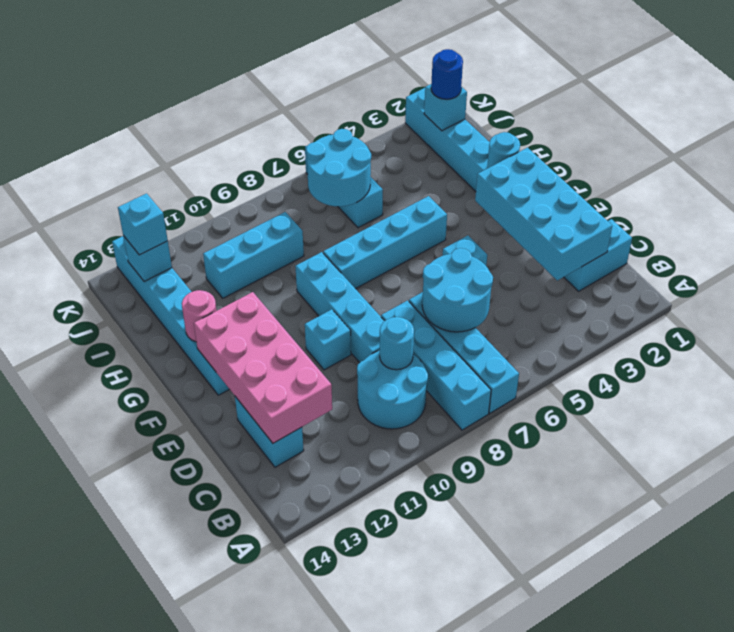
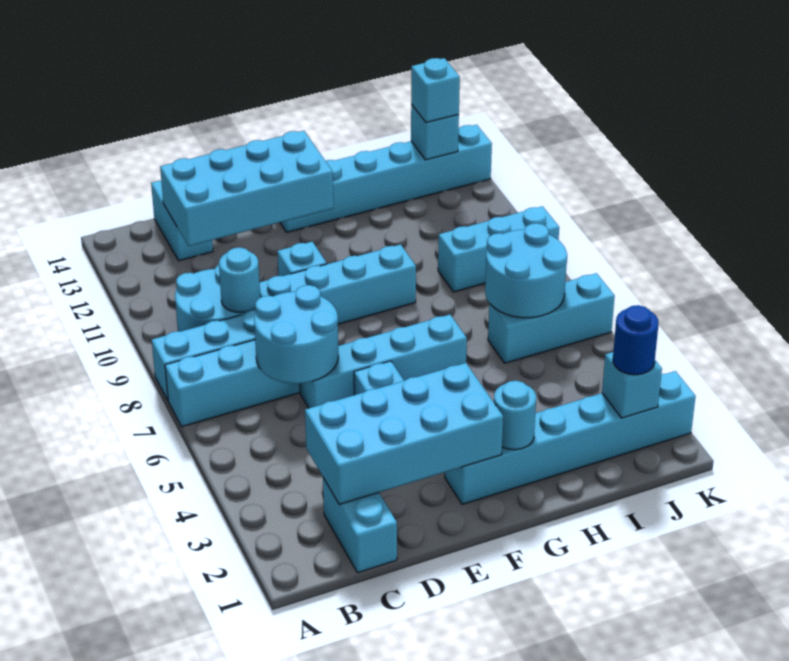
pink 2x4 brick [194,292,332,443] -> cyan 2x4 brick [160,131,333,246]
cyan 1x2 brick [235,397,304,467] -> cyan 1x2 brick turned to [151,180,213,261]
cyan 1x4 brick [323,196,447,289] -> cyan 1x4 brick turned to [300,315,467,408]
pink 1x1 round brick [182,290,216,342] -> none
cyan 1x3 brick [203,212,304,298] -> cyan 1x3 brick turned to [438,206,559,292]

